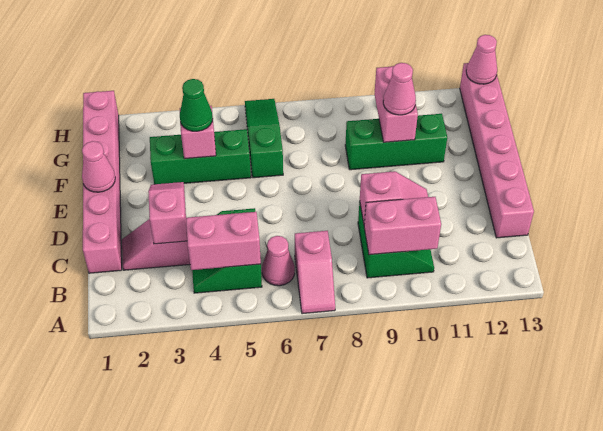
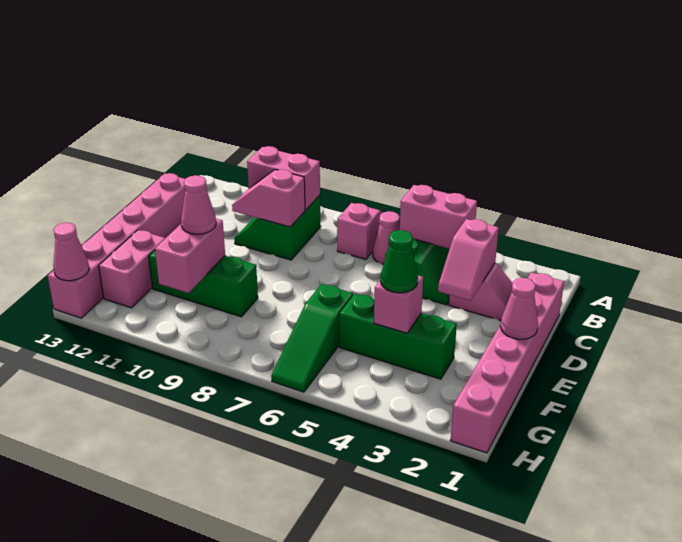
none -> pink 1x2 brick [99,230,165,308]

